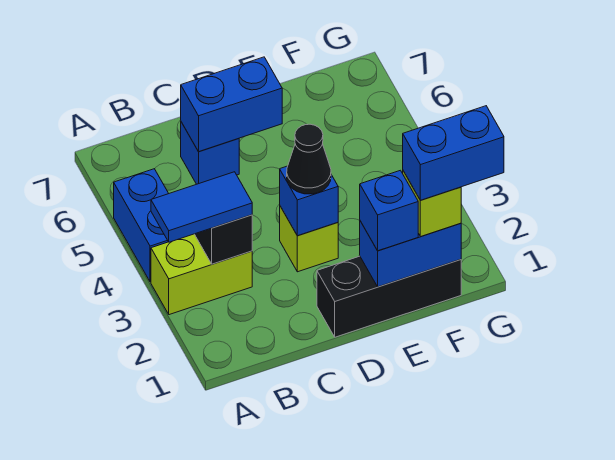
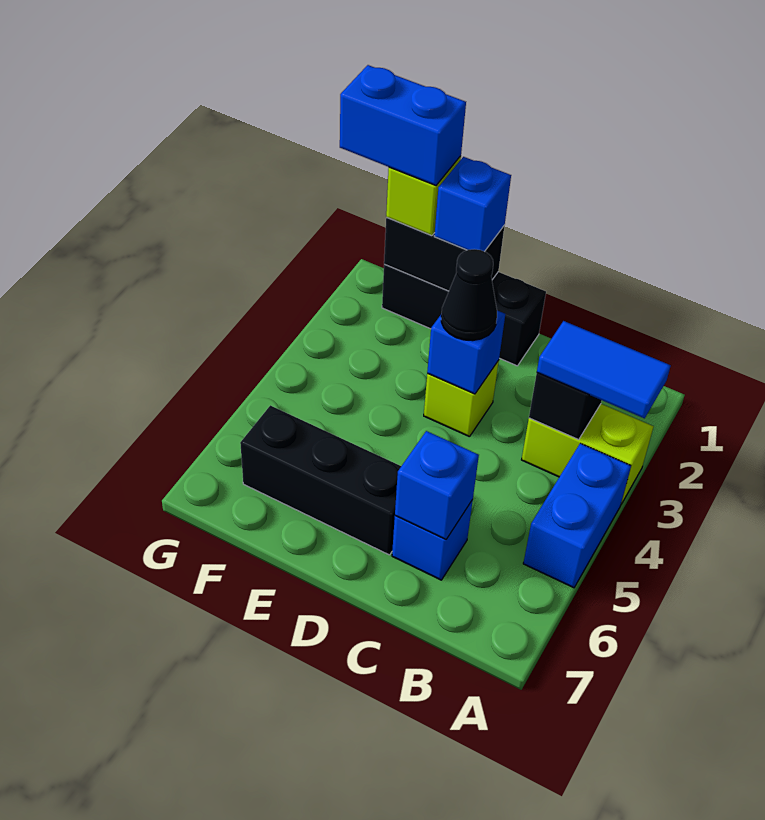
blue 1x2 brick [181,57,282,152] -> blue 1x1 brick [395,431,479,539]
none -> black 1x3 brick [240,405,401,555]
blue 1x2 brick [360,221,461,287] -> black 1x2 brick [384,217,505,291]

